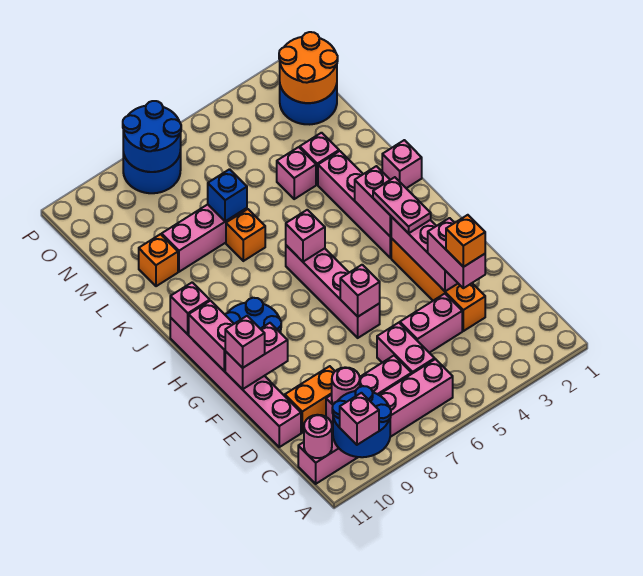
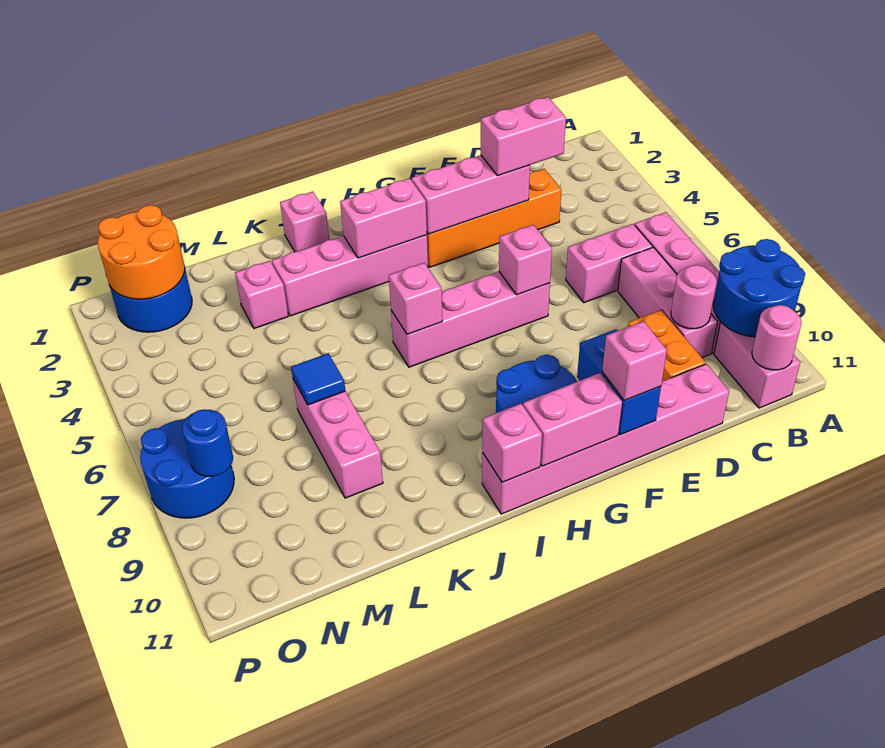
pink 1x1 brick [340,393,379,445] -> none
orange 1x1 brick [446,215,485,267] -> none
pink 1x2 brick [400,294,462,353] -> none
pink 1x2 brick [225,323,288,389] -> blue 1x2 brick [577,329,661,435]
pink 1x2 plate [373,177,431,233] -> none
orange 1x1 brick [226,209,265,261] -> none
pink 1x1 brick [277,147,316,199] -> none
blue 1x1 brick [208,169,247,221] -> blue 1x1 tile [291,353,345,405]
orange 1x1 brick [139,234,178,286] -> none
blue 2x2 round brick [123,101,181,172] -> blue 1x1 round brick [182,409,233,476]

